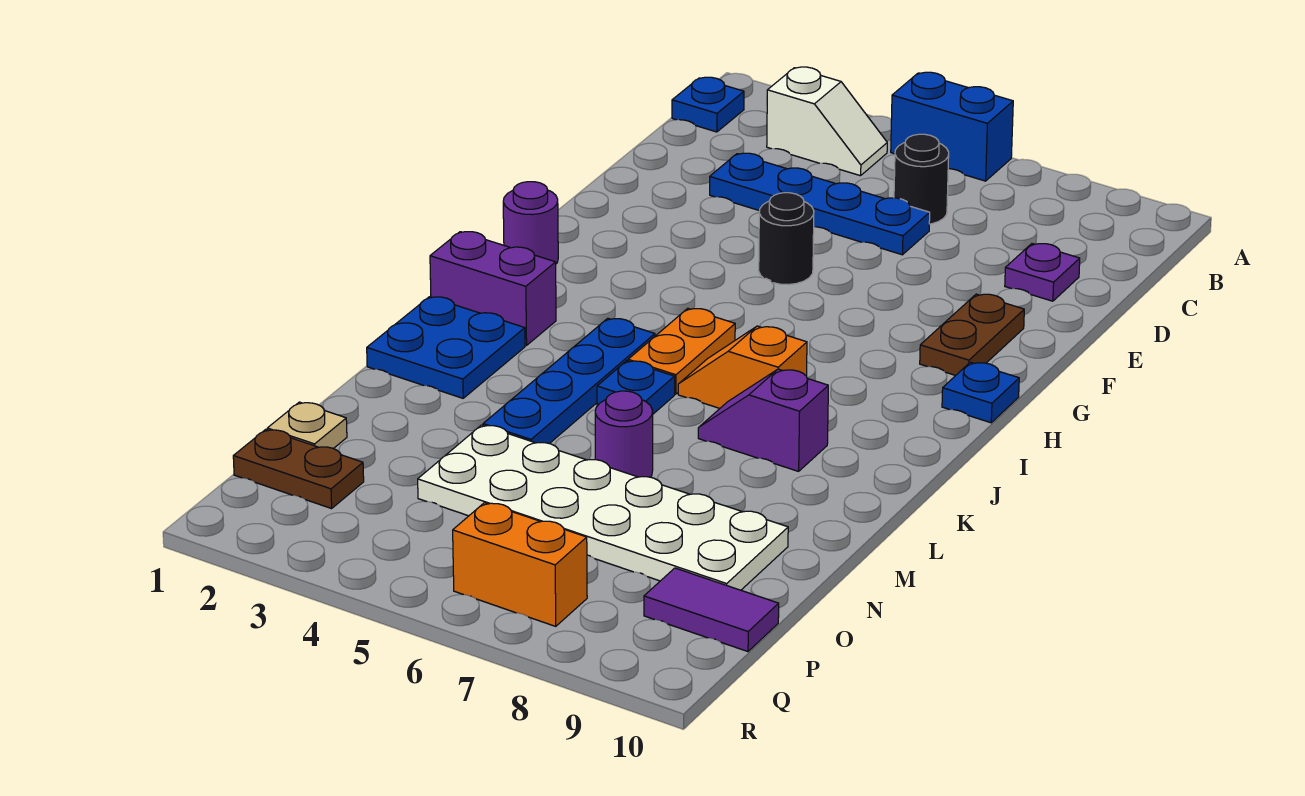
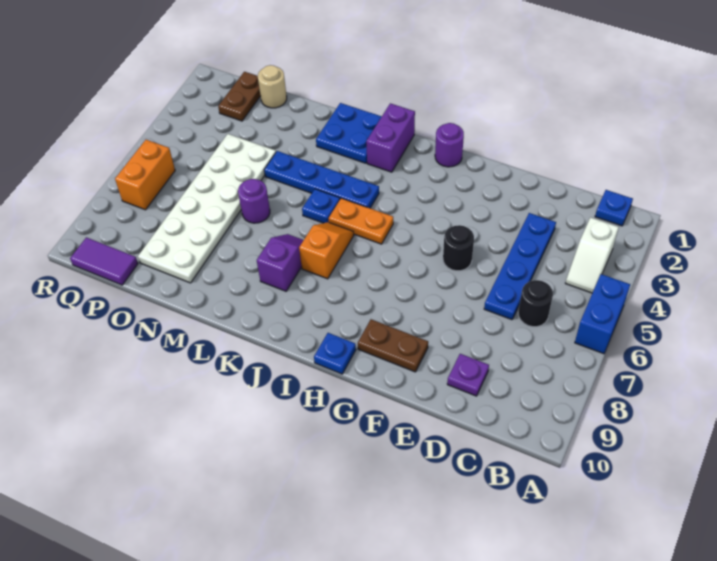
tan 1x1 plate [267,402,347,449] -> tan 1x1 round brick [258,65,287,108]
purple 1x2 tile [644,568,779,652] -> purple 1x2 tile turned to [70,237,138,285]

